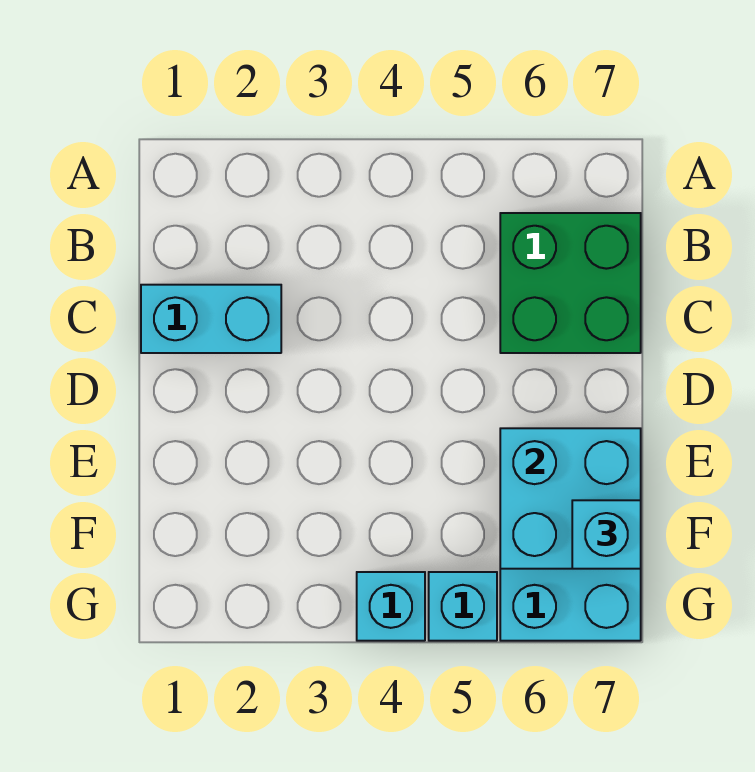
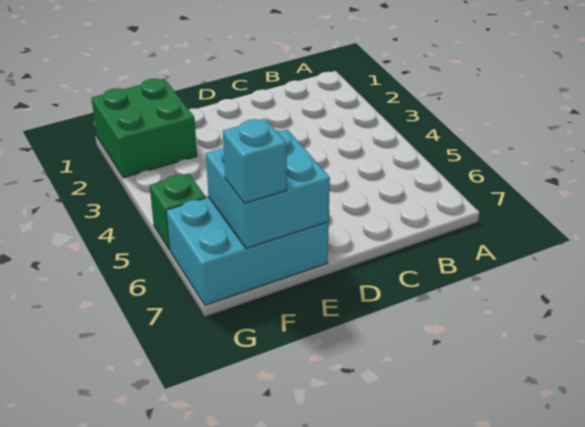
green 2x2 brick [500,213,641,353] -> green 2x2 brick moved to [91,79,197,178]
cyan 1x2 brick [141,285,281,353] -> none
cyan 1x1 brick [357,572,425,641] -> none
cyan 1x1 brick [429,572,497,641] -> green 1x1 brick [150,174,206,250]

